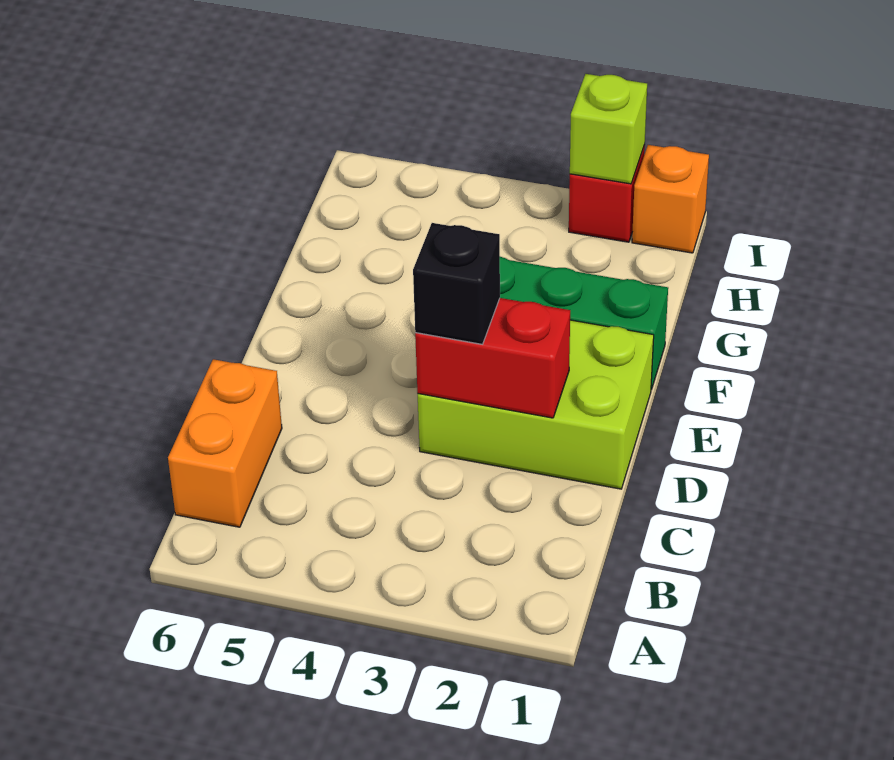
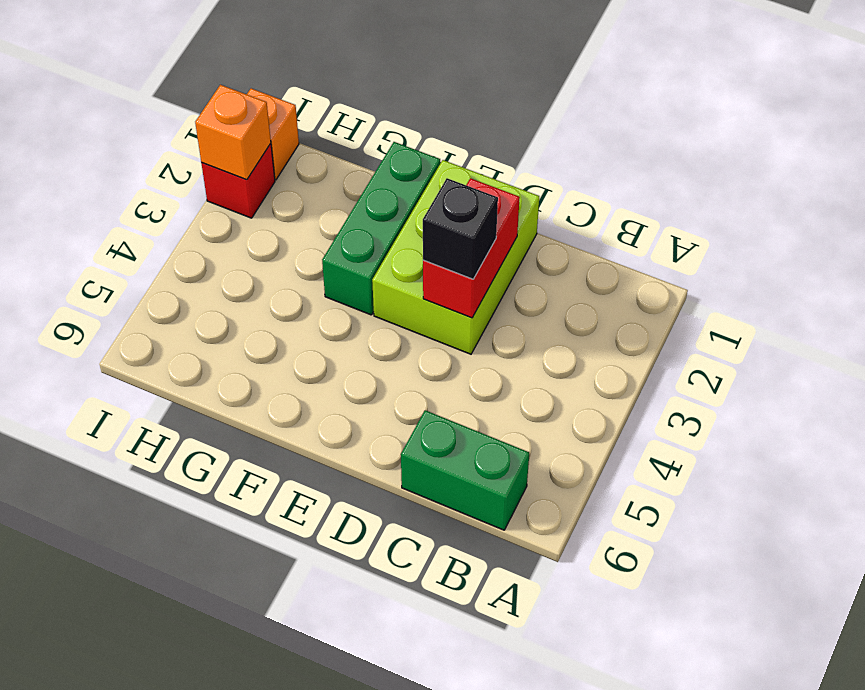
orange 1x2 brick [168,359,282,527] -> green 1x2 brick [401,410,529,530]
lime 1x1 brick [570,74,647,184] -> orange 1x1 brick [195,85,271,180]

